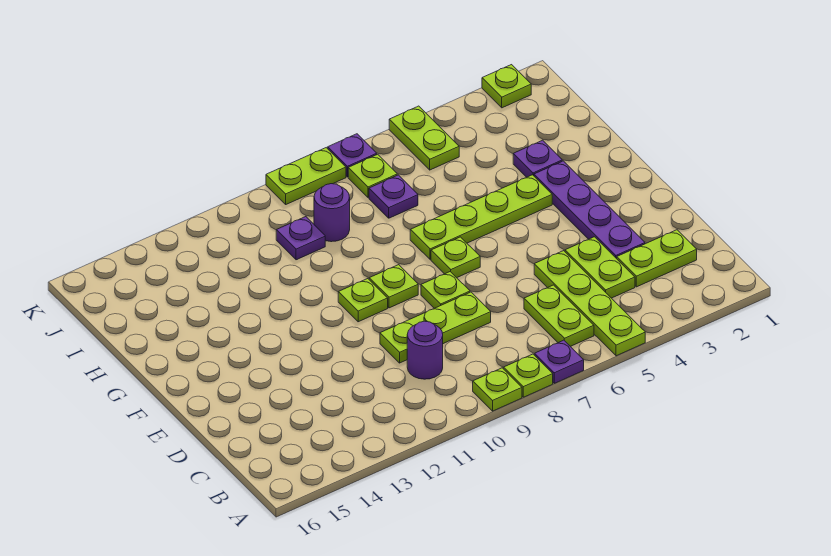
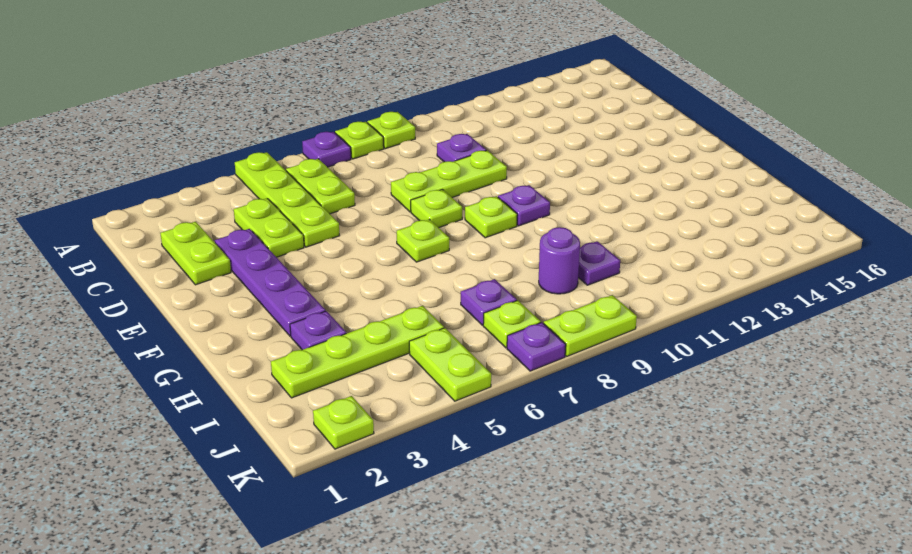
lime 1x2 plate [617,230,697,287] -> lime 1x2 plate turned to [161,222,231,285]
purple 1x1 round brick [407,321,443,379] -> purple 1x1 plate [437,134,486,162]
lime 1x1 plate [338,279,388,322] -> purple 1x1 plate [498,185,550,226]
lime 1x4 plate [410,175,552,260] -> lime 1x4 plate moved to [271,306,444,398]

